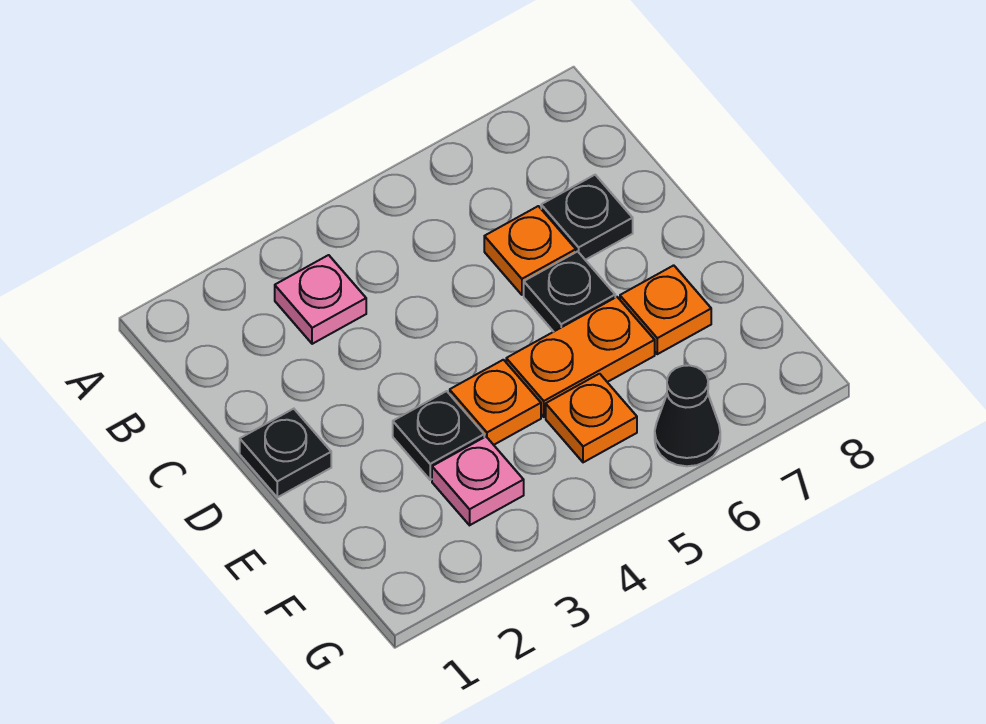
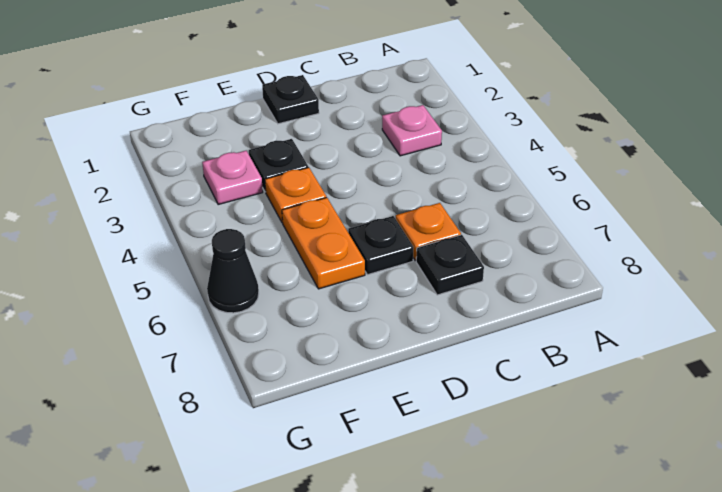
orange 1x1 plate [620,265,711,354] -> none
orange 1x1 plate [546,374,637,462] -> none

